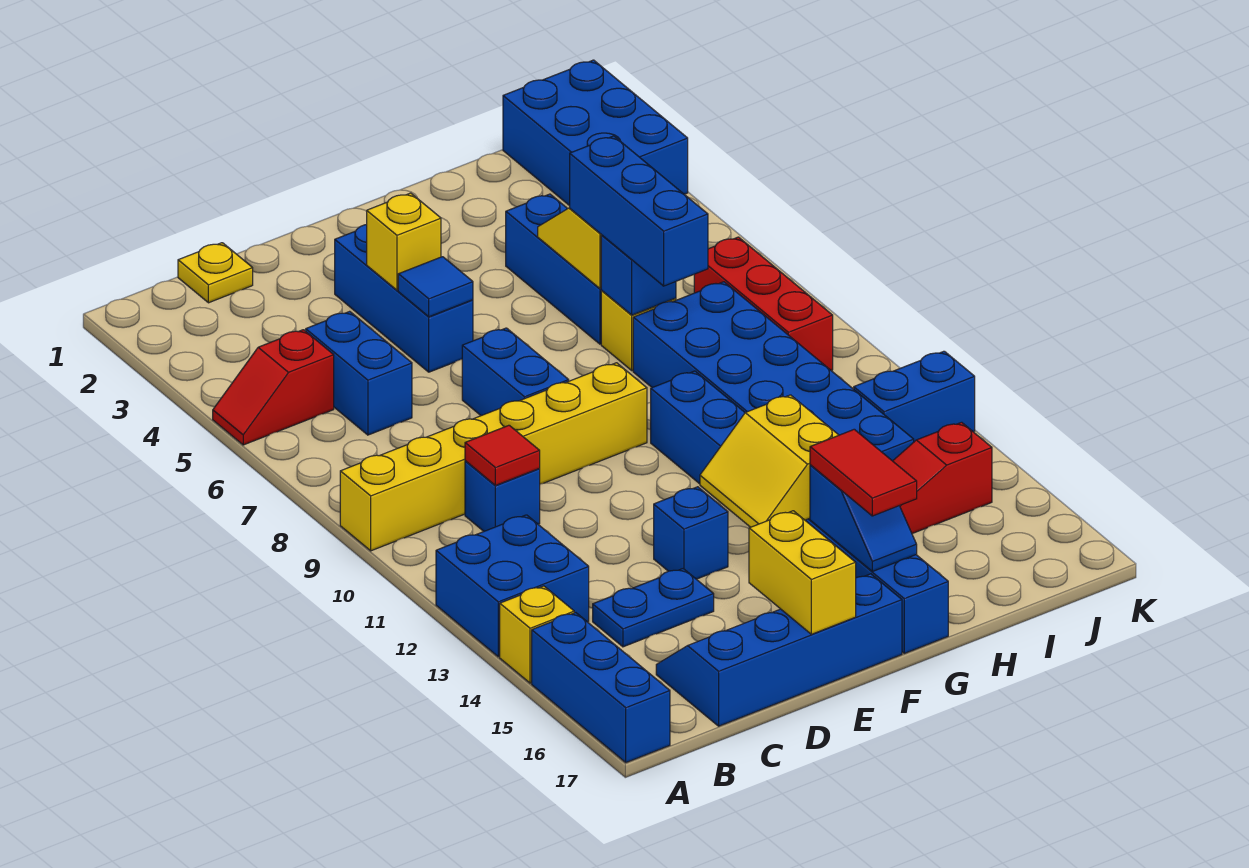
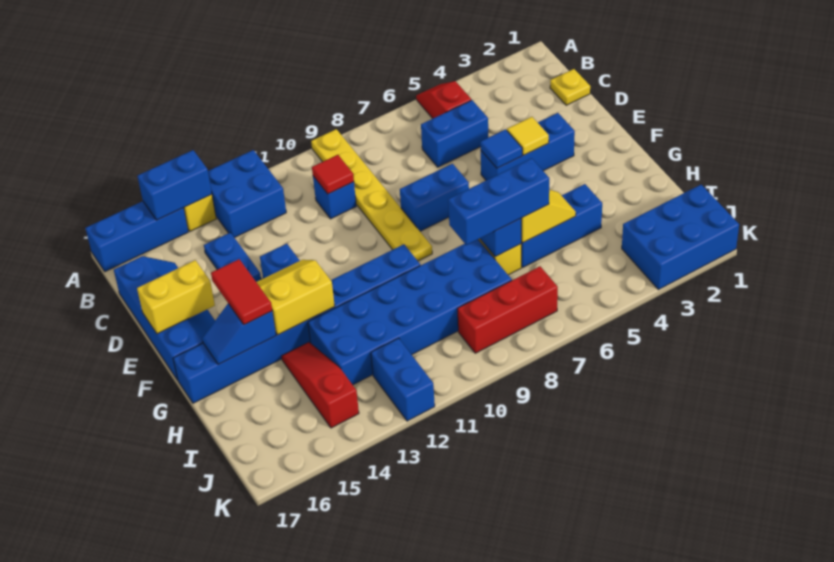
yellow 1x6 brick [340,363,647,551] -> yellow 1x6 plate [311,129,432,261]
none -> blue 1x2 brick [137,150,212,220]
yellow 1x1 brick [367,193,441,290] -> yellow 1x1 tile [507,117,549,155]
red 1x2 tile [810,429,917,516] -> red 1x2 tile turned to [211,259,272,325]

